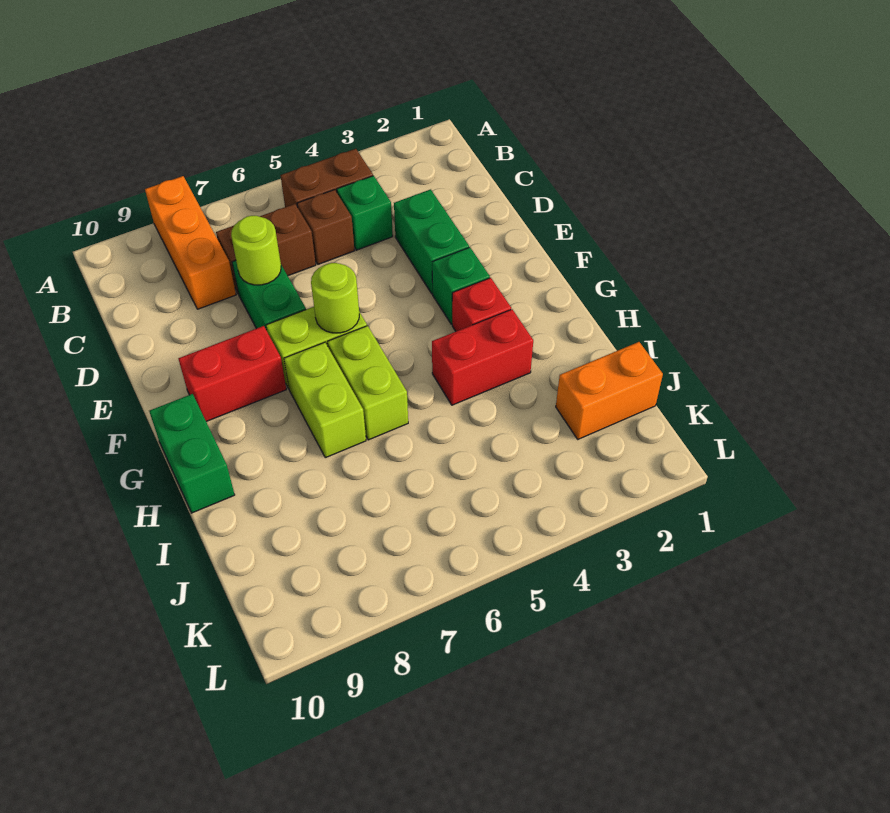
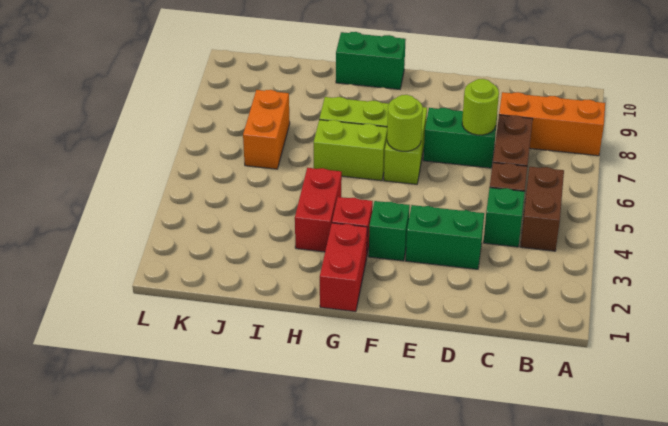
red 1x2 brick [178,326,286,422] -> red 1x2 brick moved to [320,223,367,312]
orange 1x2 brick [556,342,663,439] -> orange 1x2 brick moved to [243,90,290,169]

